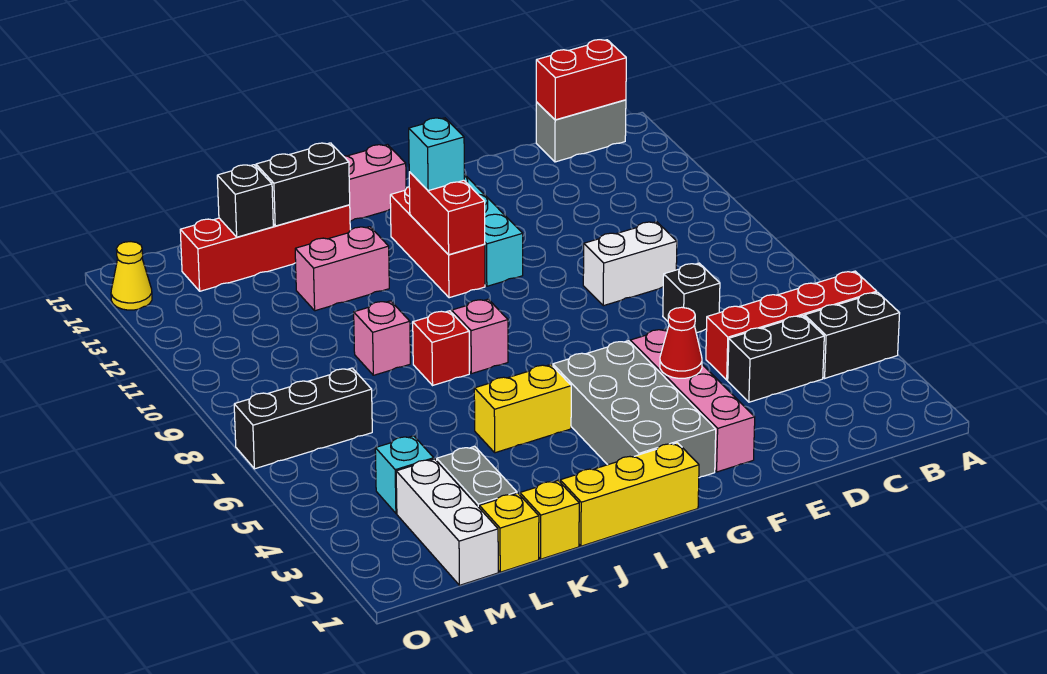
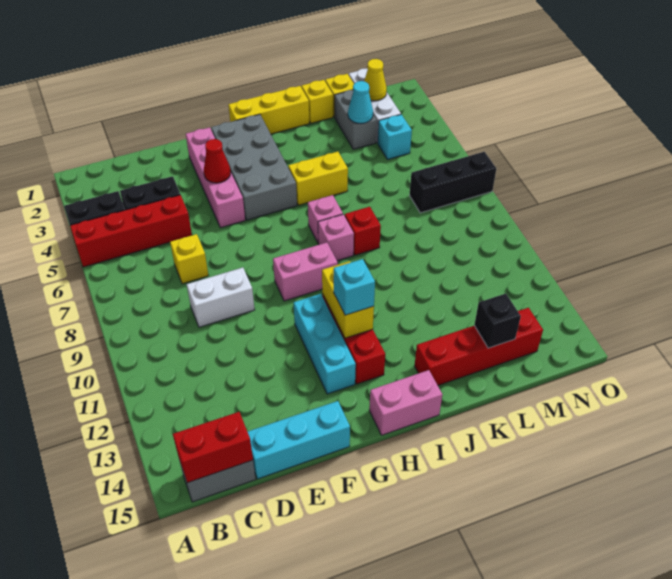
black 1x1 brick [663,263,720,333] -> yellow 1x1 brick [170,234,209,284]
none -> cyan 1x3 brick [248,401,350,479]
red 1x2 brick [409,172,485,255] -> yellow 1x2 brick [322,261,374,338]
pink 1x2 brick [295,227,389,311] -> pink 1x2 brick moved to [273,242,338,301]
black 1x2 brick [256,143,350,226] -> none
pink 1x1 brick [354,301,410,375] -> pink 1x1 brick moved to [308,195,343,243]
none -> cyan 1x1 cone [348,81,373,124]
yellow 1x1 cone [111,242,152,310] -> yellow 1x1 cone moved to [364,59,387,101]

